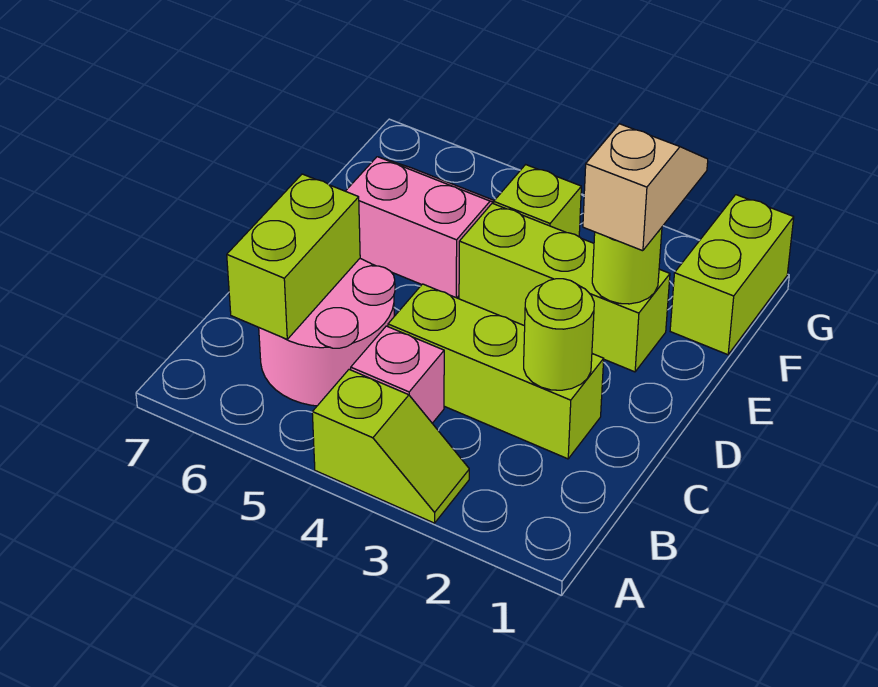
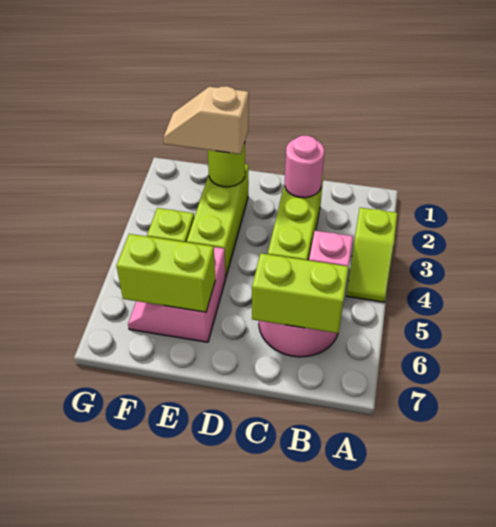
lime 1x2 slope [312,370,469,523] -> lime 1x2 slope turned to [346,208,397,302]
lime 1x1 round brick [524,279,594,390] -> pink 1x1 round brick [285,136,324,198]
lime 1x2 brick [670,195,794,355] -> lime 1x2 brick moved to [117,234,215,312]

